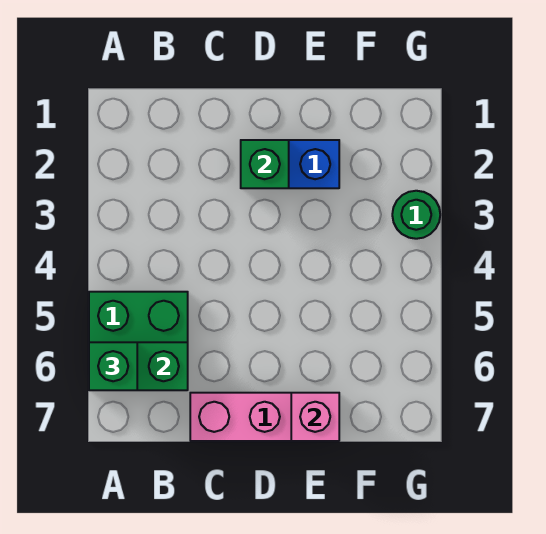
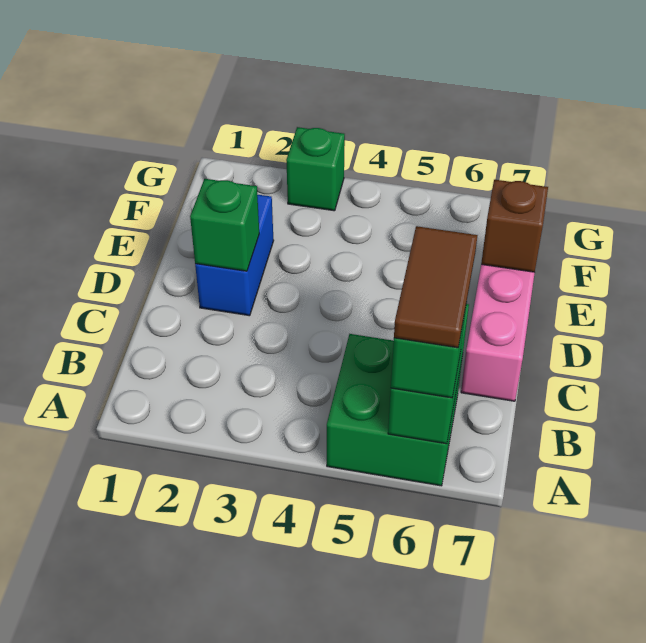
none -> brown 1x2 tile [394,226,477,348]
pink 1x1 brick [291,393,339,441] -> brown 1x1 brick [481,180,548,272]
green 1x1 round brick [392,191,440,239] -> green 1x1 brick [286,127,345,211]

